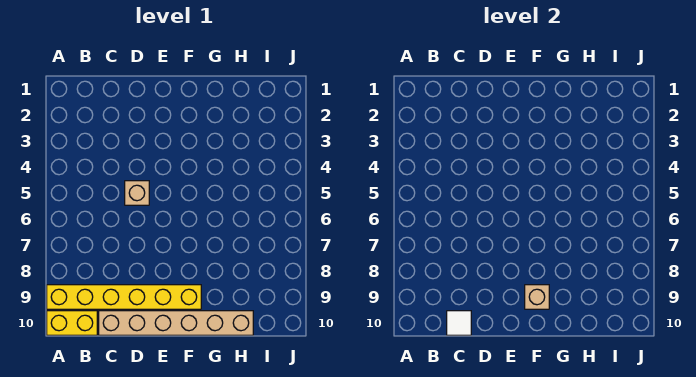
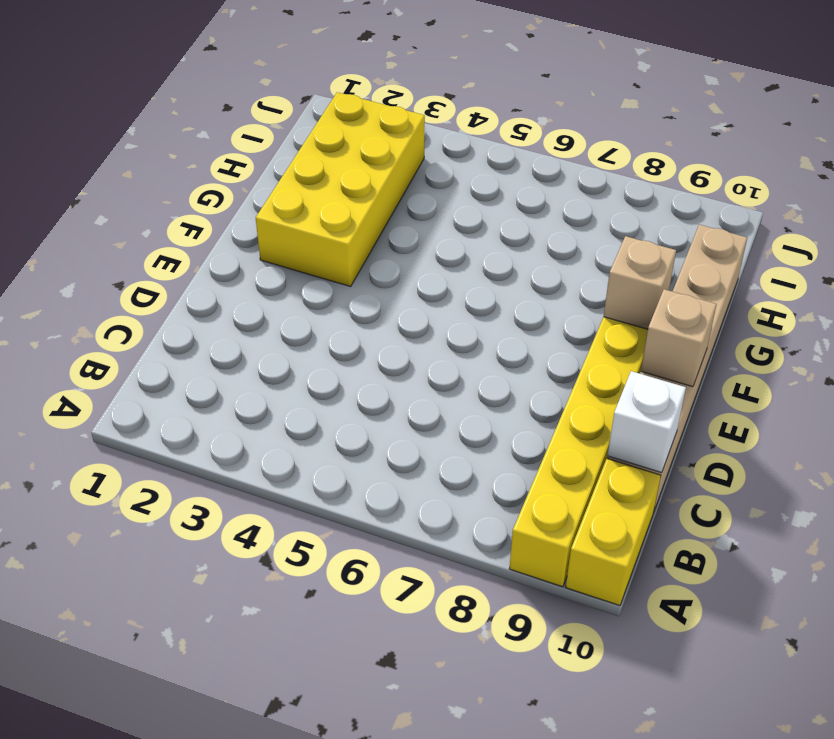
white 1x1 tile [447,311,471,335] -> white 1x1 brick [608,371,686,473]
tan 1x1 brick [125,181,149,205] -> tan 1x1 brick moved to [641,289,717,387]
none -> yellow 2x4 brick [256,92,425,286]

